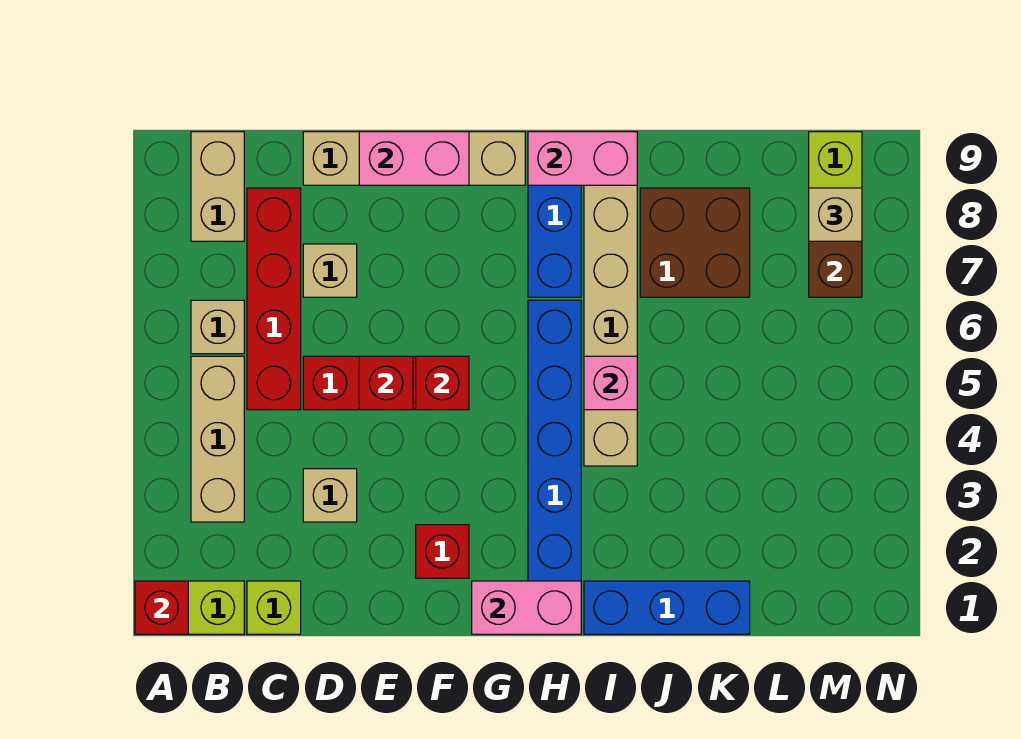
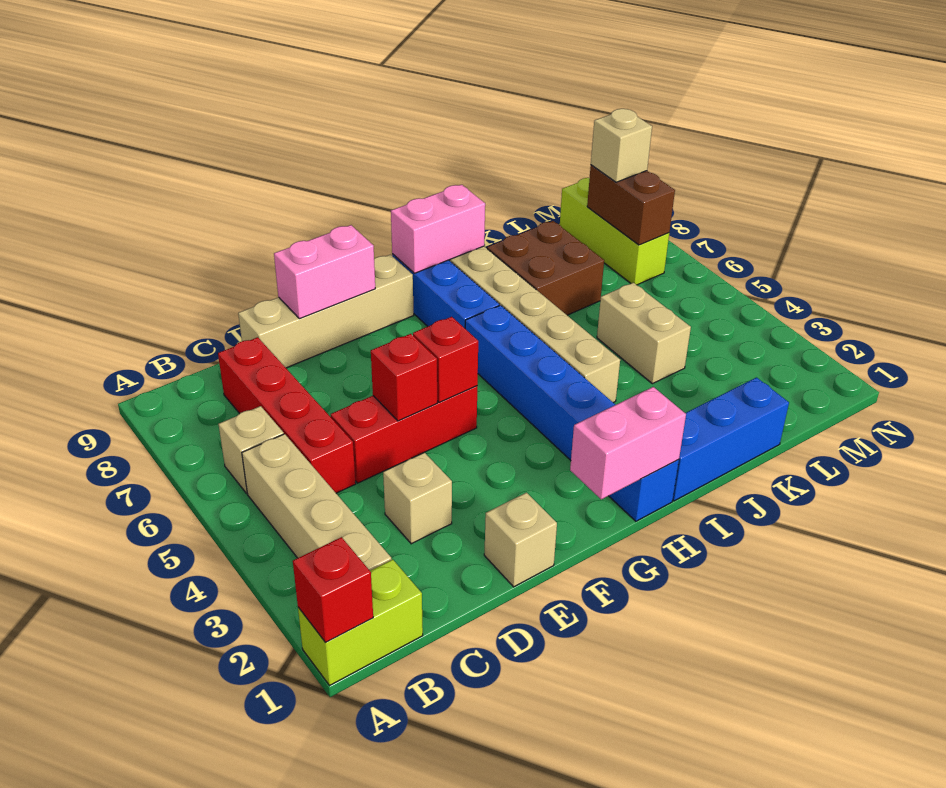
tan 1x3 brick [191,356,244,522] -> tan 1x4 brick [242,434,392,571]
tan 1x2 brick [191,132,244,241] -> tan 1x2 brick moved to [597,283,691,384]
lime 1x1 brick [247,581,301,634] -> none
tan 1x1 brick [303,244,357,297] -> tan 1x1 brick moved to [484,493,557,587]
red 1x1 brick [416,525,469,578] -> none
pink 1x1 brick [584,356,637,410] -> none

